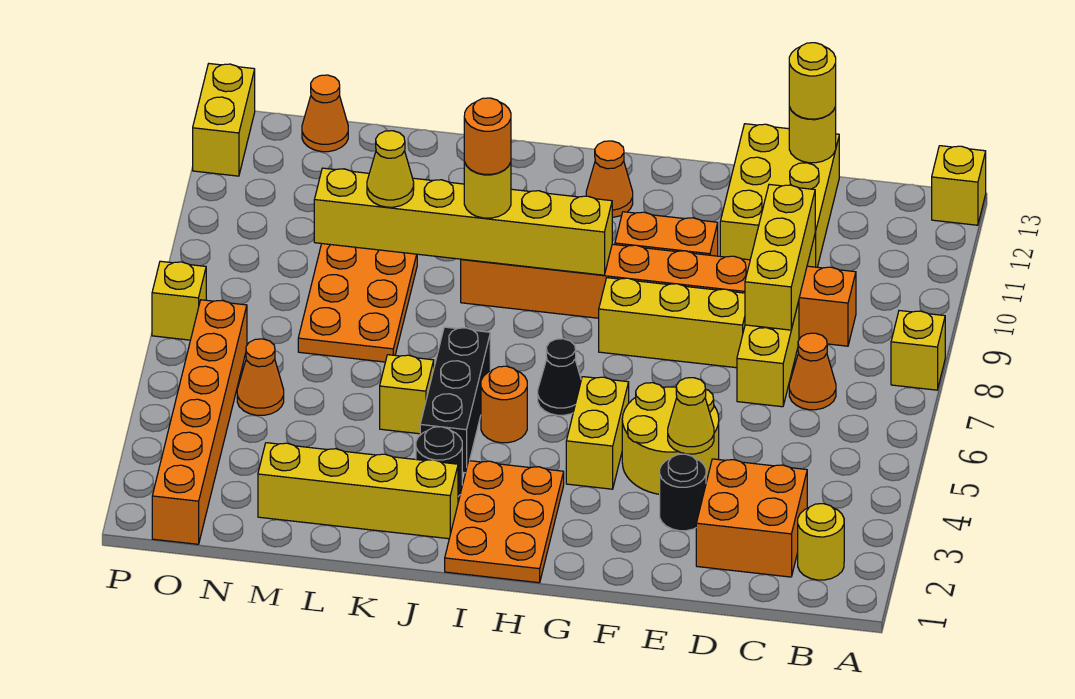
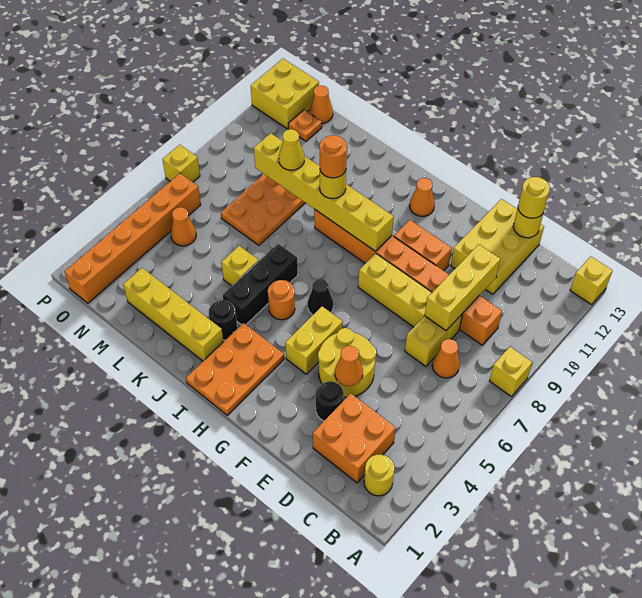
yellow 1x1 cone [668,378,714,454] -> orange 1x1 cone [335,346,363,386]
none -> orange 1x1 plate [288,110,322,141]
yellow 1x2 brick [193,64,255,176] -> yellow 2x2 brick [251,59,319,129]

